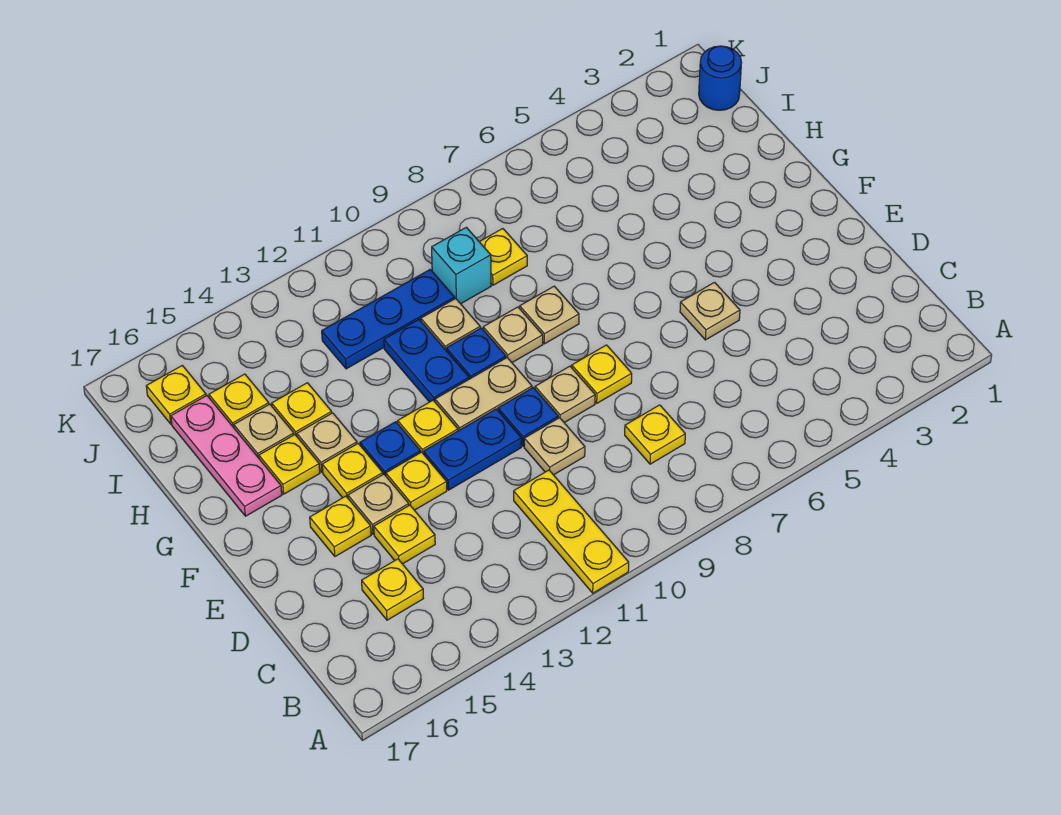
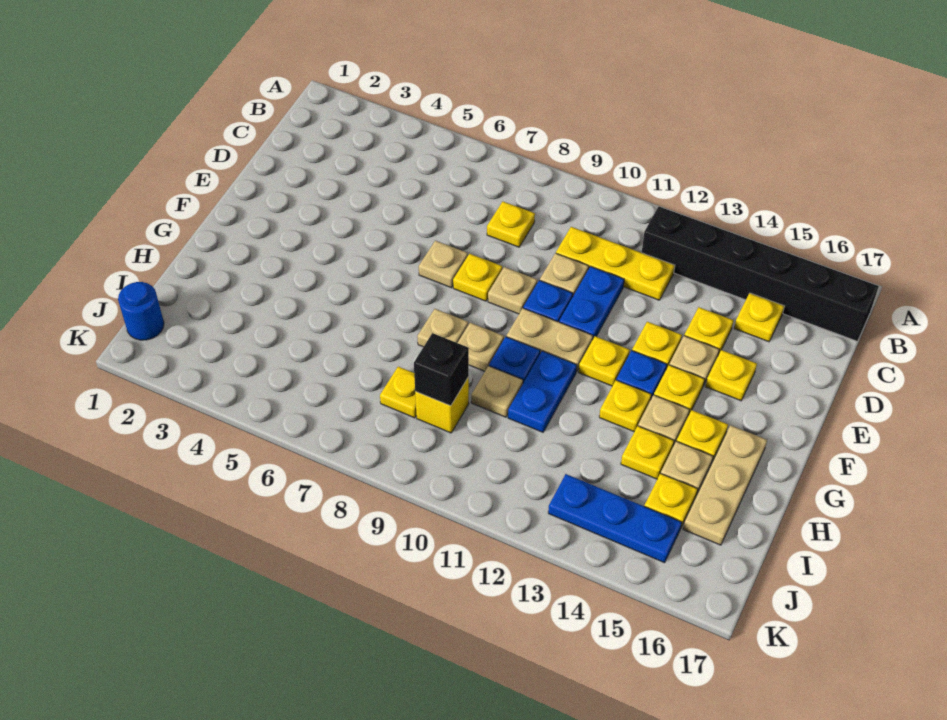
yellow 1x3 plate [514,470,629,593] -> yellow 1x3 plate turned to [556,227,675,300]
none -> black 1x6 brick [642,207,879,341]
tan 1x1 plate [680,282,740,340] -> tan 1x1 plate moved to [419,241,468,288]
blue 1x2 plate [424,409,521,490] -> blue 1x2 plate turned to [559,266,624,338]
pink 1x3 plate [171,396,282,516] -> tan 1x3 plate [683,425,767,545]
cyan 1x1 brick [432,227,491,304] -> yellow 1x1 brick [415,377,469,433]
none -> black 1x1 brick [414,333,469,406]
blue 1x3 plate [322,269,455,369] -> blue 1x3 plate moved to [548,474,682,563]
yellow 1x1 plate [146,365,206,424] -> yellow 1x1 plate moved to [599,380,651,432]

